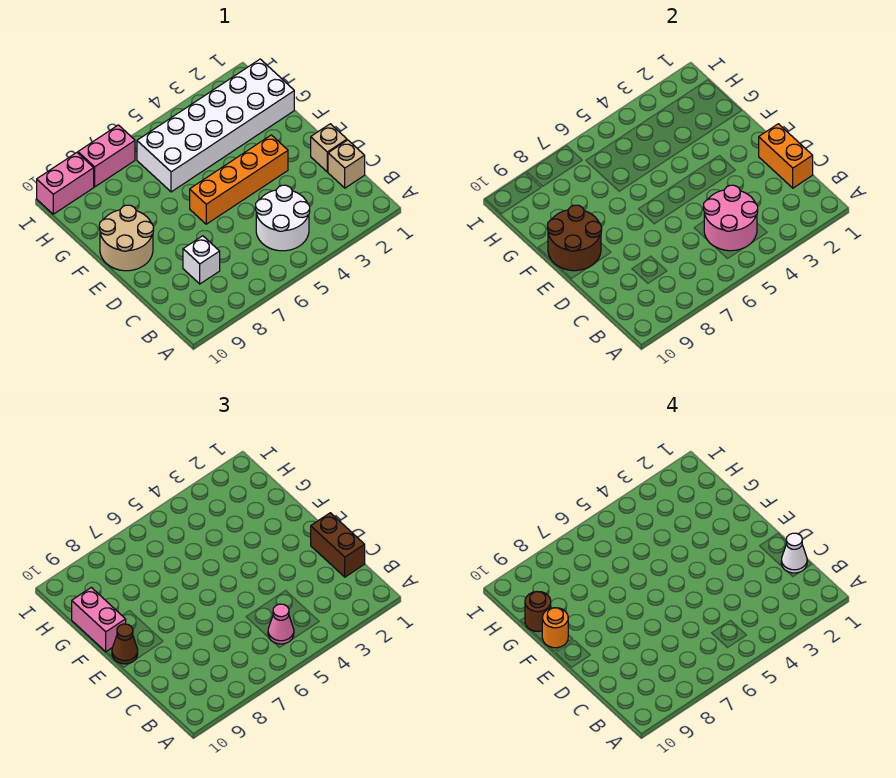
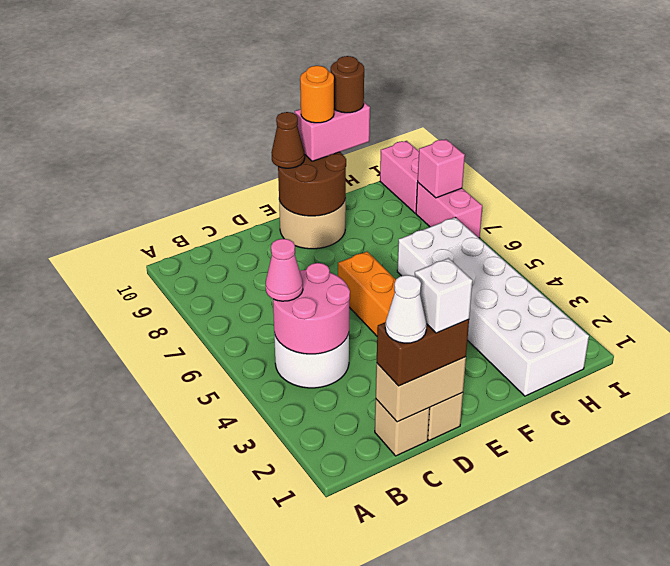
orange 1x2 brick [759,124,813,188] -> tan 1x2 brick [376,357,466,422]
white 1x1 brick [183,236,220,284] -> white 1x1 brick moved to [415,258,472,333]
none -> pink 1x1 brick [418,139,465,198]

